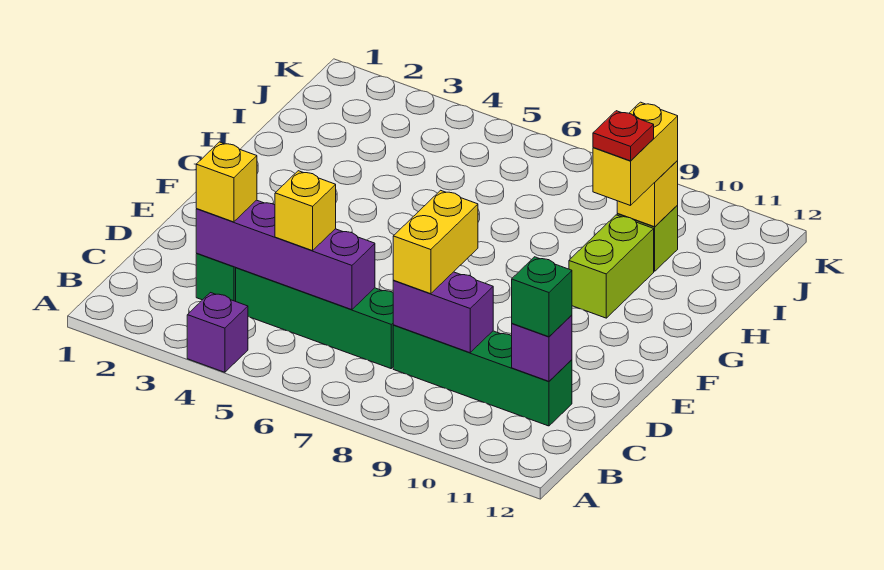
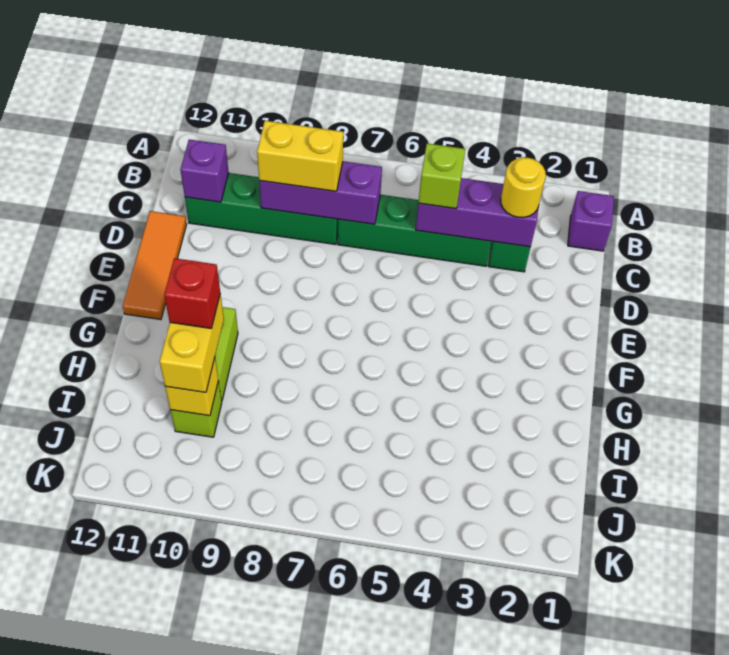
purple 1x1 brick [187,293,248,372] -> purple 1x1 brick moved to [568,191,614,251]
purple 1x4 brick [196,200,375,310] -> purple 1x3 brick [416,178,539,247]
yellow 1x1 brick [196,142,257,222] -> yellow 1x1 round brick [501,157,546,218]
yellow 1x1 brick [275,171,336,251] -> lime 1x1 brick [418,143,465,209]
purple 1x2 brick [393,272,493,353] -> purple 1x3 brick [259,161,382,224]
yellow 1x2 brick [393,190,478,294] -> yellow 1x2 brick turned to [257,121,343,191]
green 1x1 brick [512,257,572,337] -> none
none -> orange 1x3 tile [123,211,187,320]
red 1x1 plate [593,111,654,161] -> red 1x1 brick [164,258,220,329]

